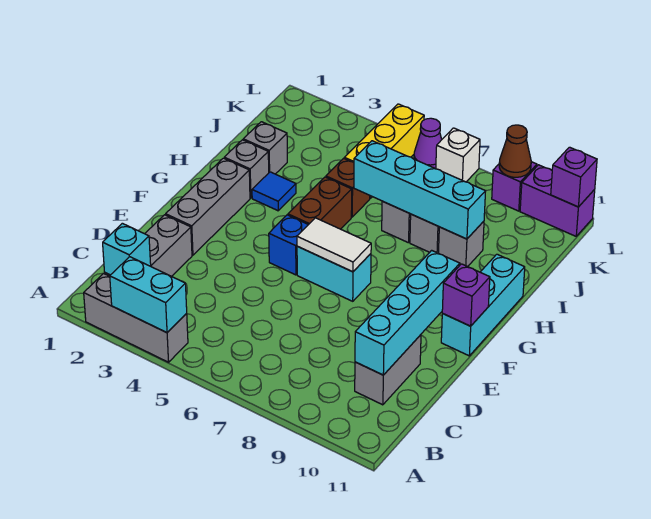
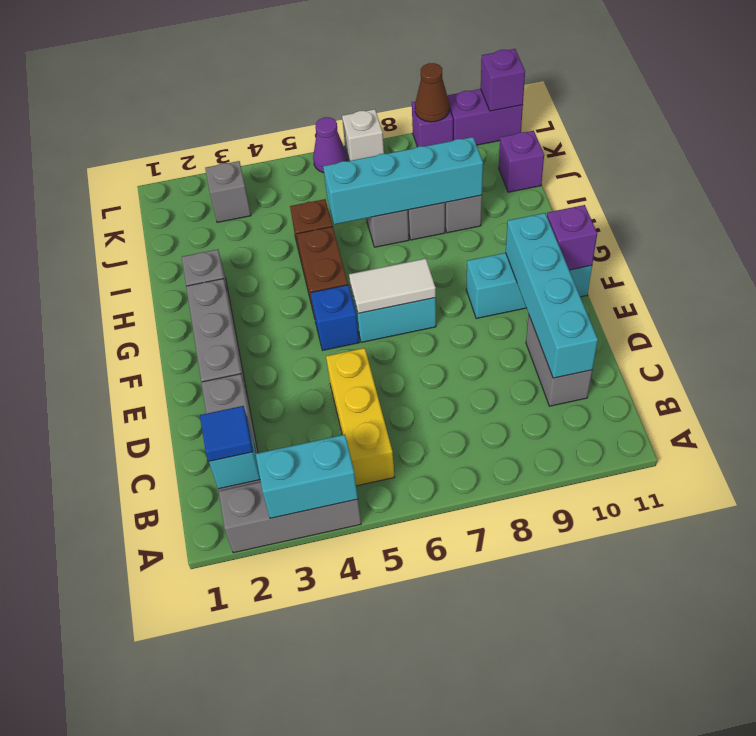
cyan 1x3 brick [441,254,525,356] -> cyan 1x3 brick turned to [466,253,592,319]
blue 1x1 tile [252,172,296,211] -> blue 1x1 tile moved to [200,406,253,461]
grey 1x1 brick [243,122,287,174] -> grey 1x1 brick moved to [205,161,251,222]
yellow 1x3 brick [344,104,424,198] -> yellow 1x3 brick moved to [326,348,394,486]
none -> purple 1x1 brick [499,131,544,192]

